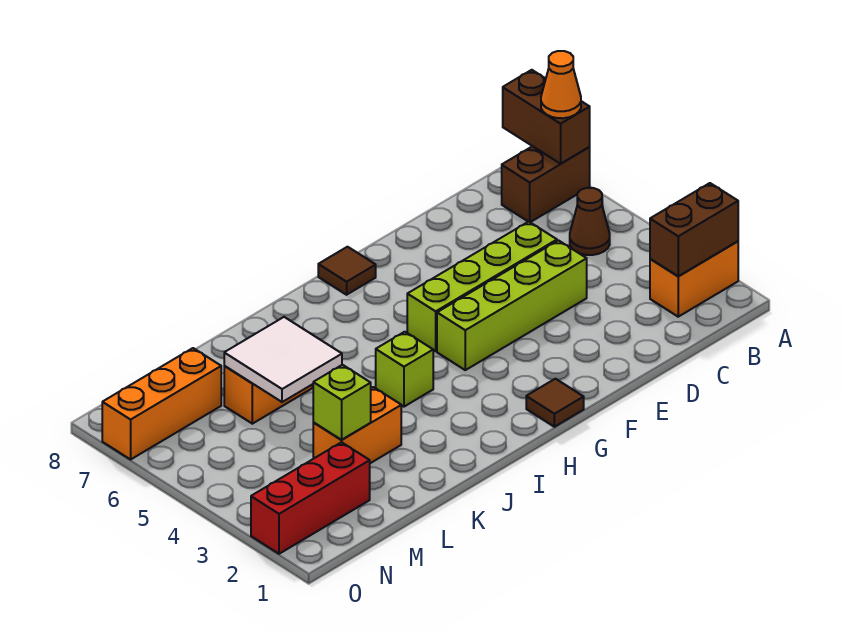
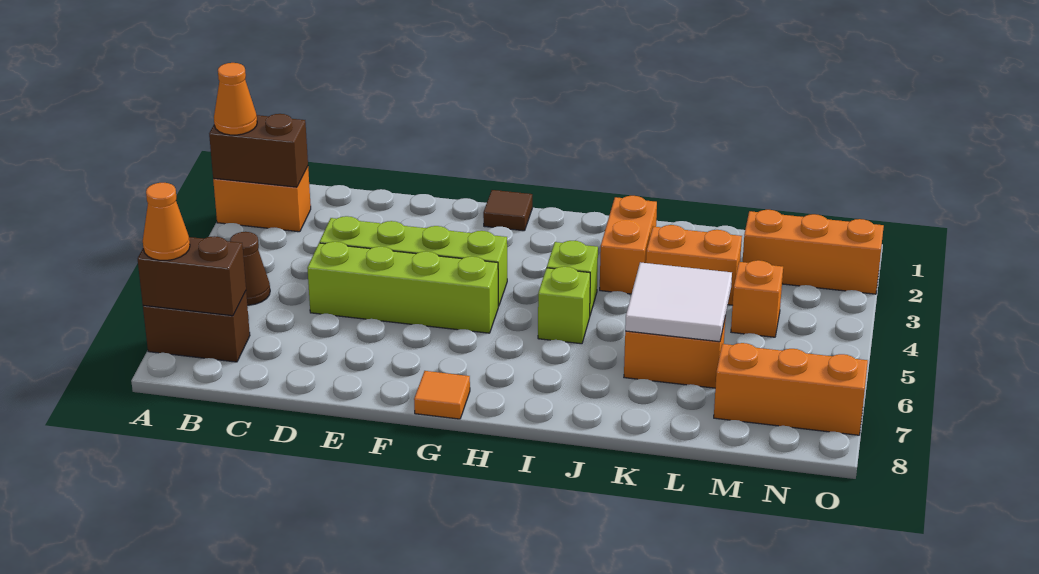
none -> orange 1x1 cone [214,63,257,135]
brown 1x2 brick [503,70,590,164] -> brown 1x2 brick turned to [137,236,246,316]
brown 1x1 tile [318,247,376,295] -> orange 1x1 tile [414,371,470,419]
none -> orange 1x2 brick [600,196,657,294]
lime 1x1 brick [313,365,371,440] -> lime 1x1 brick moved to [538,267,590,344]
red 1x3 brick [251,442,370,554] -> orange 1x3 brick [743,210,884,294]
none -> orange 1x1 brick [731,260,783,337]

